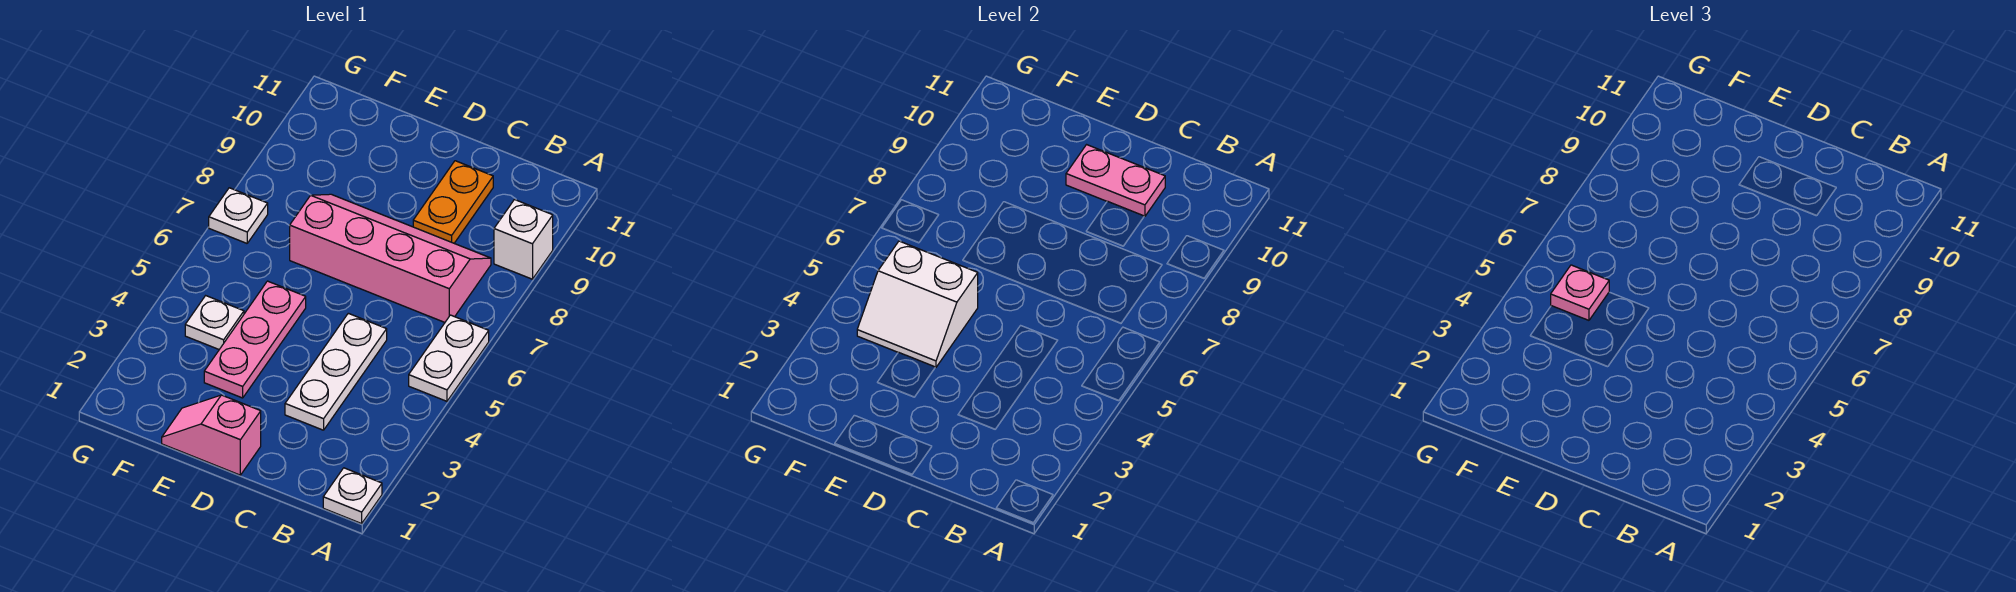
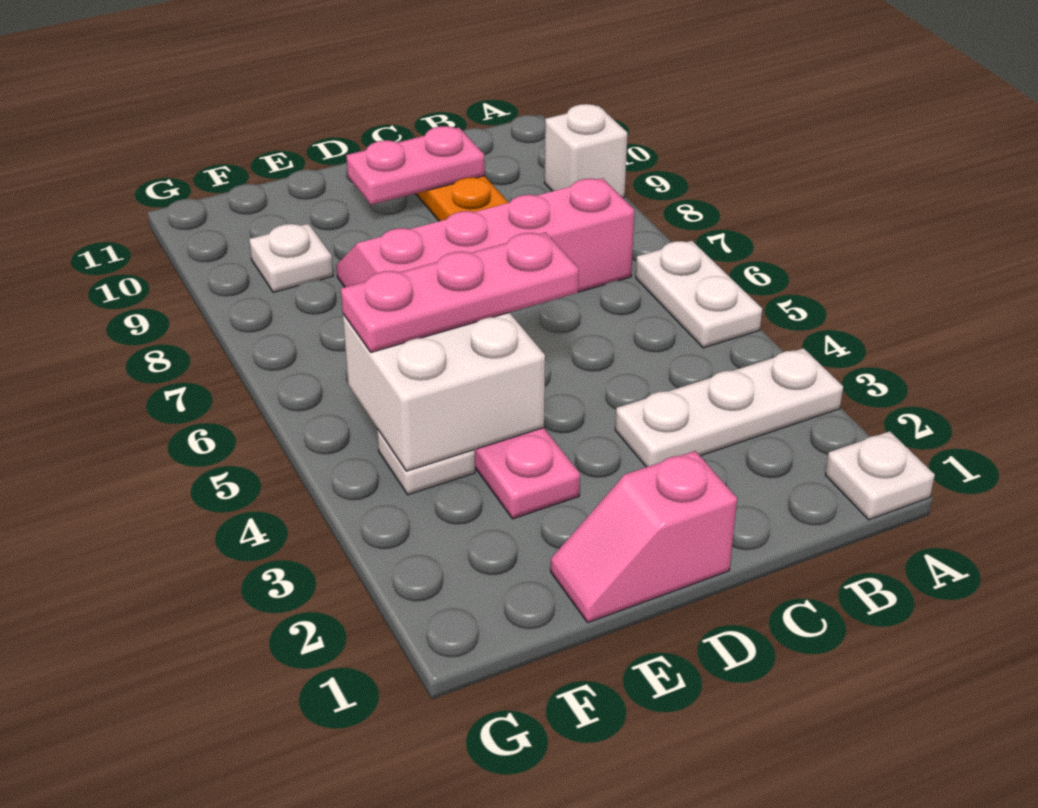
white 1x3 plate [285,313,387,430] -> white 1x3 plate turned to [615,348,843,467]
white 2x2 slope [857,241,978,367] -> white 2x2 brick [343,313,545,471]
pink 1x1 plate [1551,265,1609,320] -> pink 1x3 plate [341,232,579,352]
white 1x1 plate [209,188,268,243] -> white 1x1 plate moved to [249,224,333,292]

